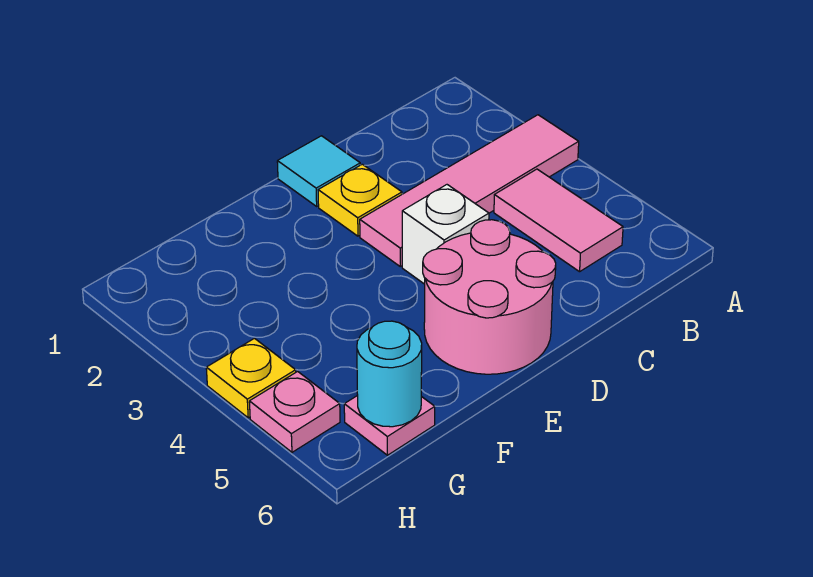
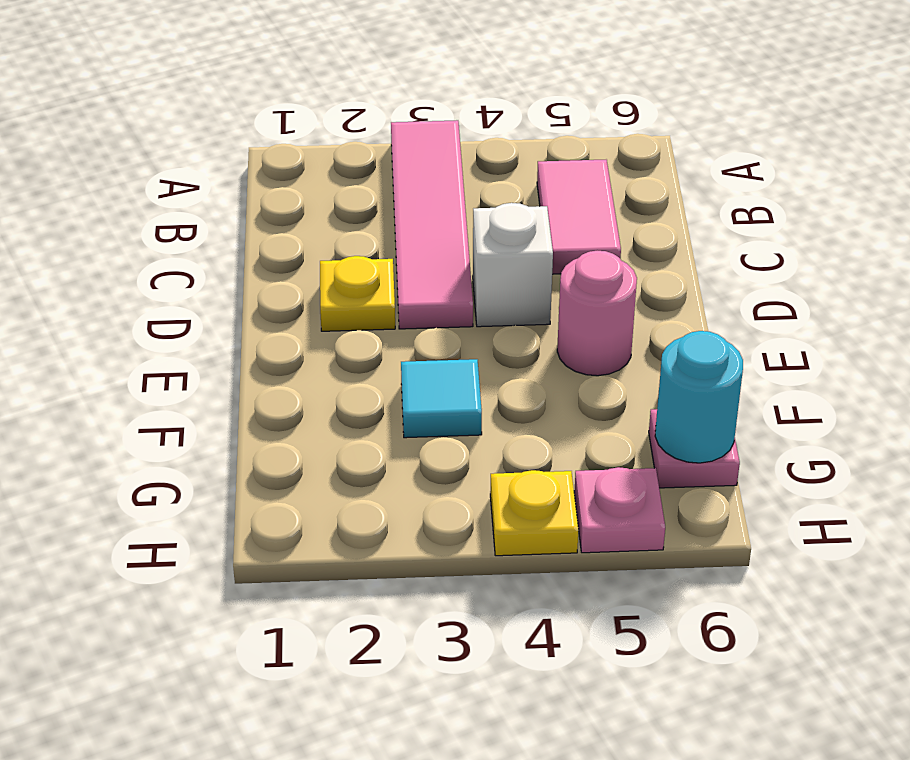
pink 1x2 tile [494,169,623,272] -> pink 1x2 tile turned to [537,160,621,274]
cyan 1x1 tile [277,136,360,206] -> cyan 1x1 tile moved to [401,359,482,438]
pink 2x2 round brick [423,220,556,374] -> pink 1x1 round brick [557,250,637,376]

